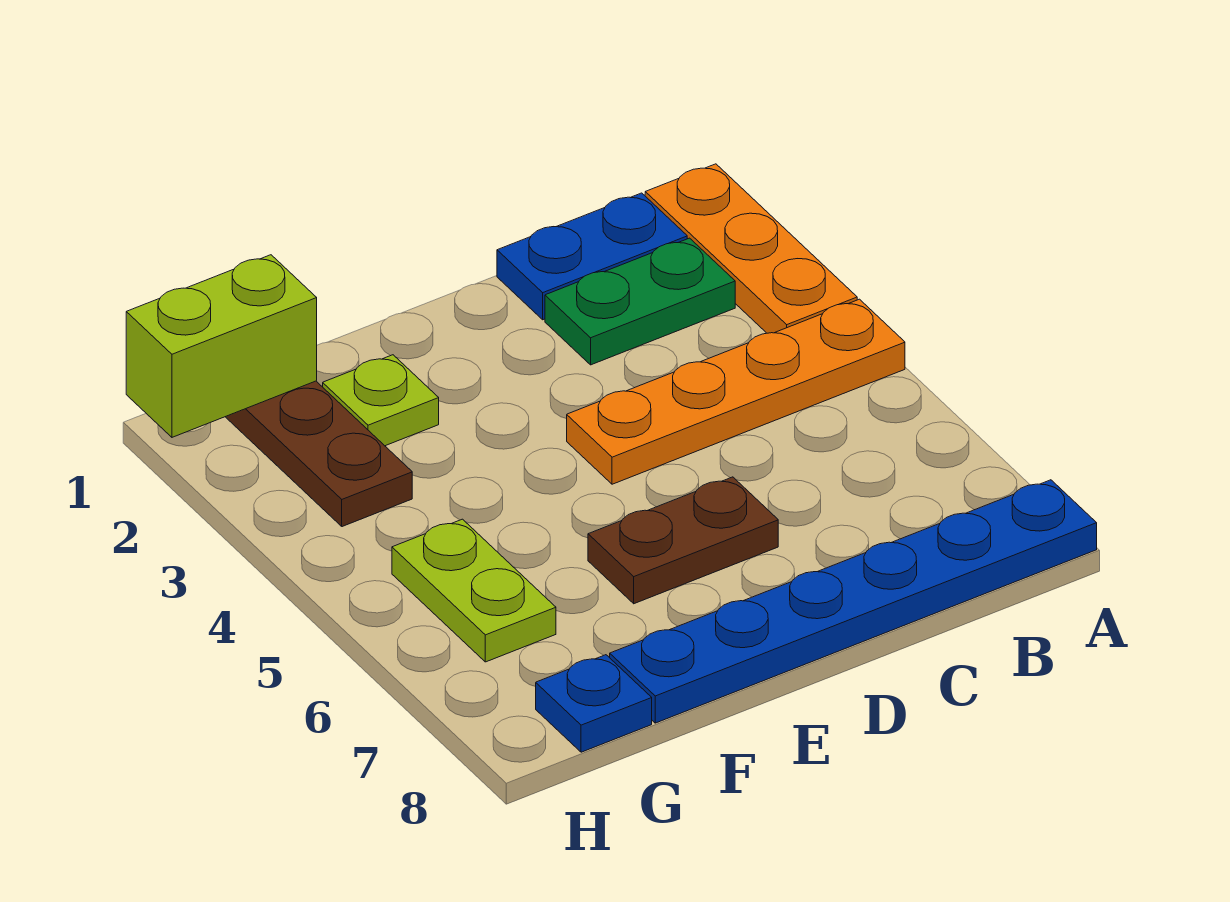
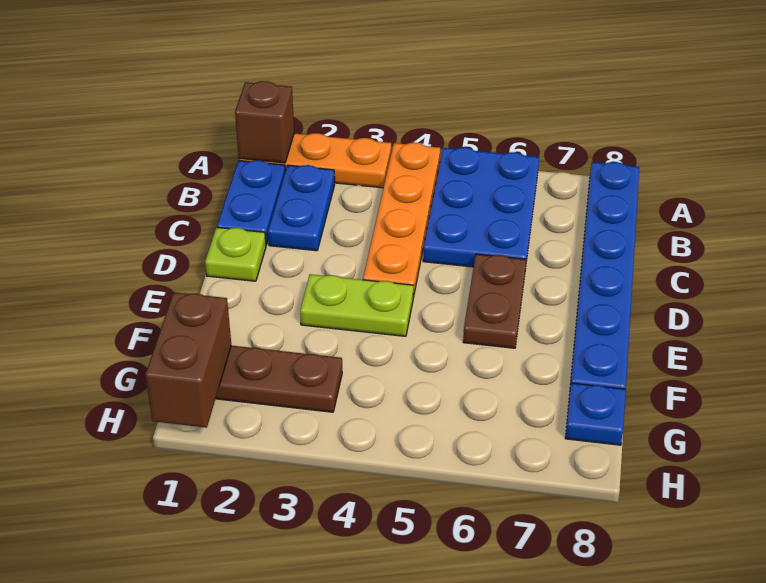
none -> brown 1x1 brick [235,81,294,163]
none -> blue 2x3 plate [423,147,539,269]
green 1x2 plate [545,238,735,365] -> blue 1x2 plate [268,165,335,251]
lime 1x1 plate [323,355,439,446] -> lime 1x1 plate moved to [205,227,266,281]
lime 1x2 brick [126,255,317,437] -> brown 1x2 brick [145,292,231,428]
lime 1x2 plate [392,519,556,662] -> lime 1x2 plate moved to [300,274,413,336]

